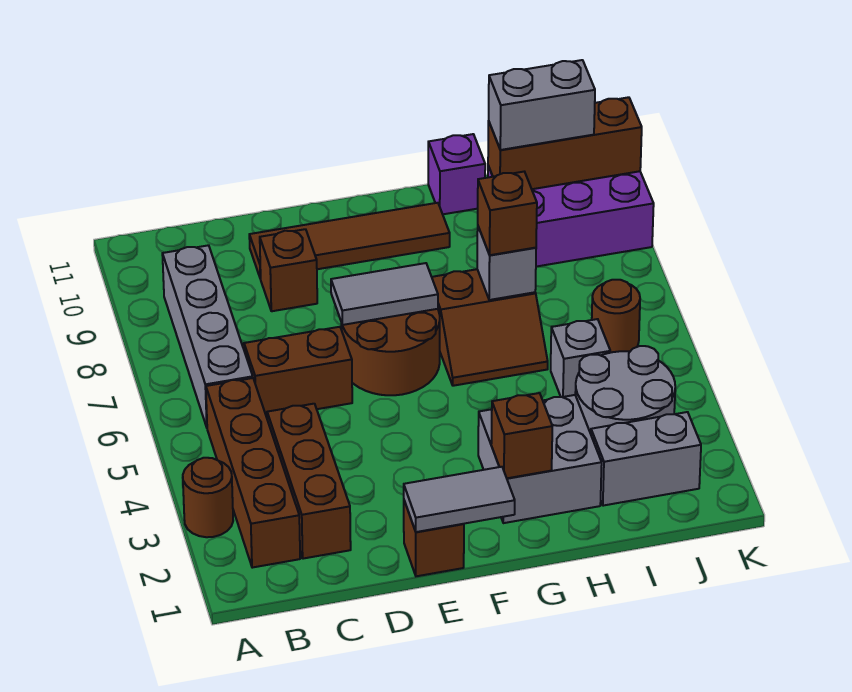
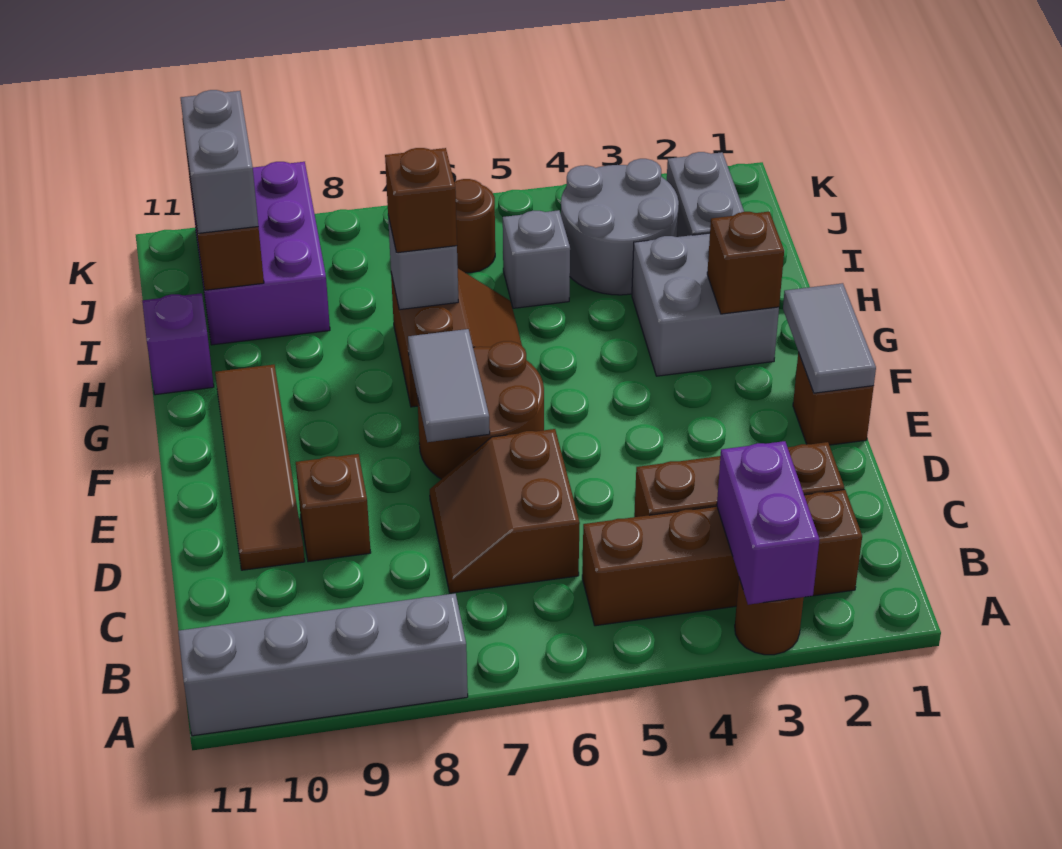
none -> purple 1x2 brick [717,441,819,605]
grey 1x4 brick [162,245,253,427] -> grey 1x4 brick moved to [178,593,468,736]

